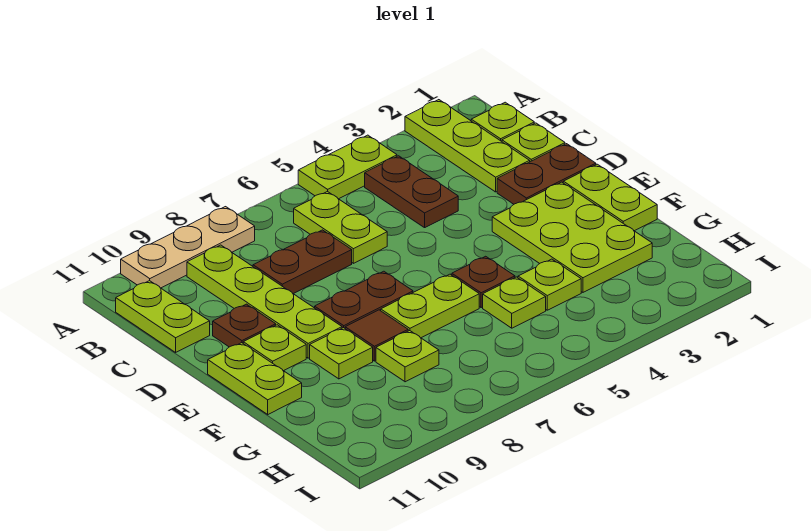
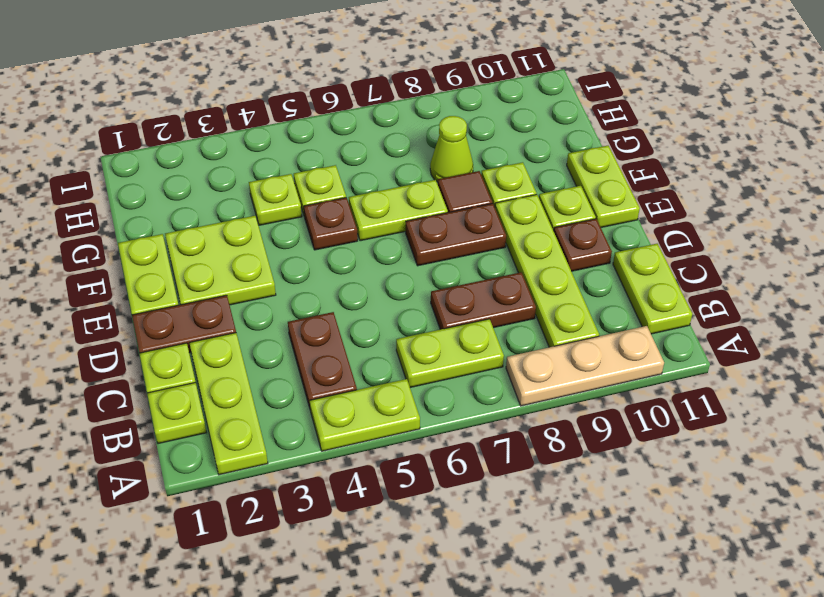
lime 1x2 plate [294,191,387,263] -> lime 1x2 plate turned to [396,319,504,388]
lime 2x3 plate [492,182,652,292] -> lime 2x2 plate [165,216,276,305]
lime 1x1 plate [376,331,439,382] -> lime 1x1 cone [430,116,473,182]

